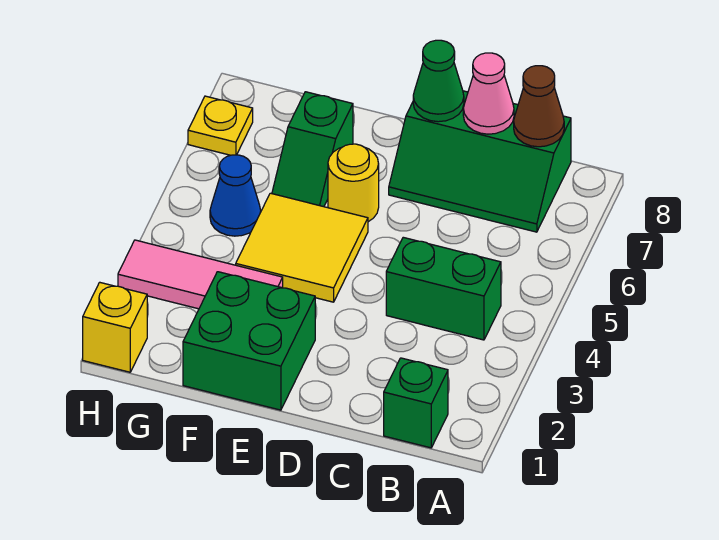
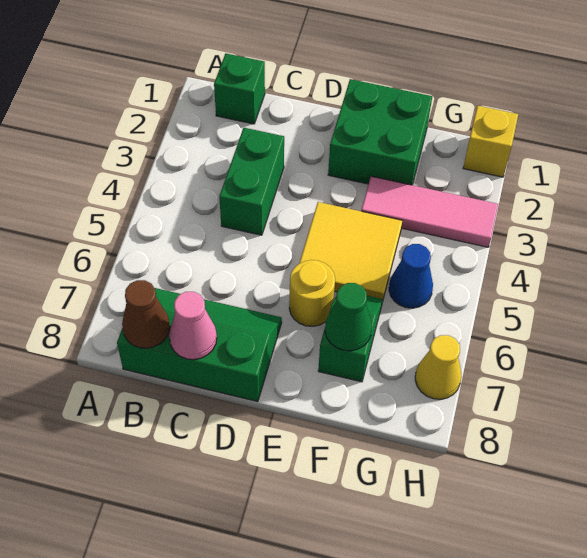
green 1x2 brick [386,237,501,340] -> green 1x2 brick turned to [219,128,284,235]
green 1x1 cone [413,40,464,122] -> green 1x1 cone moved to [325,283,372,351]
yellow 1x1 plate [188,96,253,155] -> yellow 1x1 cone [415,335,461,399]

